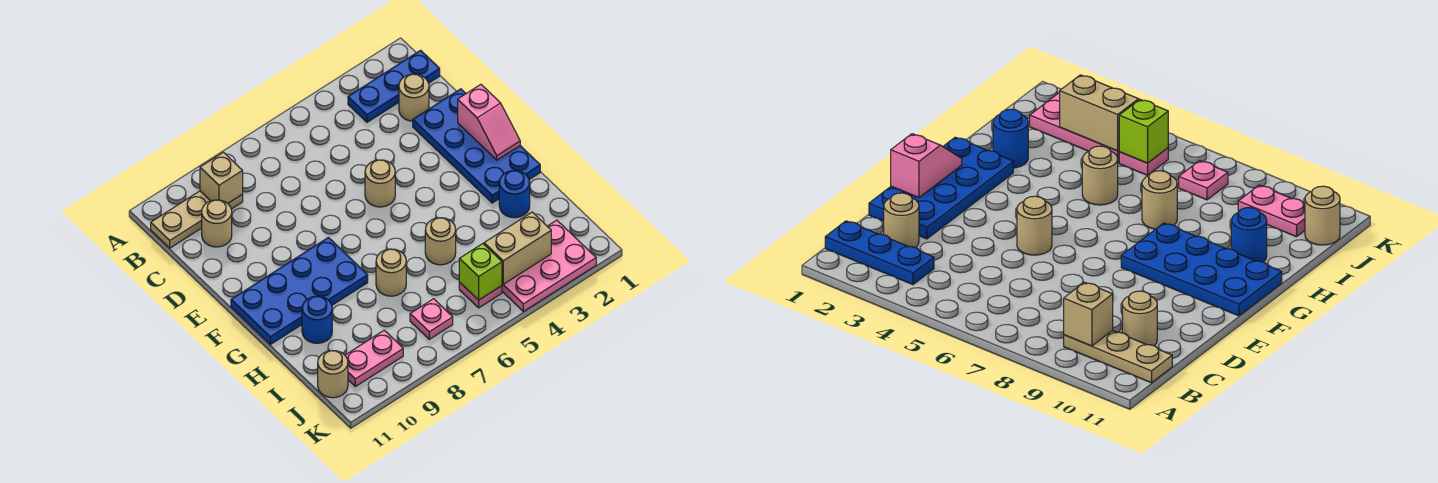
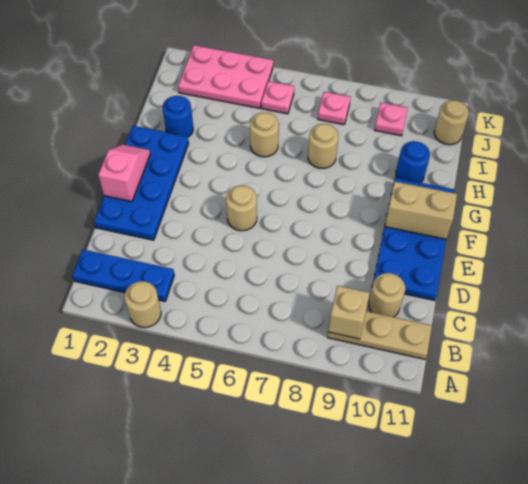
tan 1x1 round brick [399,74,429,121] -> tan 1x1 round brick moved to [125,281,161,328]
blue 2x4 plate [231,238,368,344] -> blue 2x4 plate turned to [373,178,454,301]
tan 1x2 brick [484,212,551,284] -> tan 1x2 brick moved to [385,182,457,239]
lime 1x1 brick [459,244,502,300] -> none
pink 1x2 plate [345,330,403,387] -> pink 1x1 plate [375,102,408,136]

